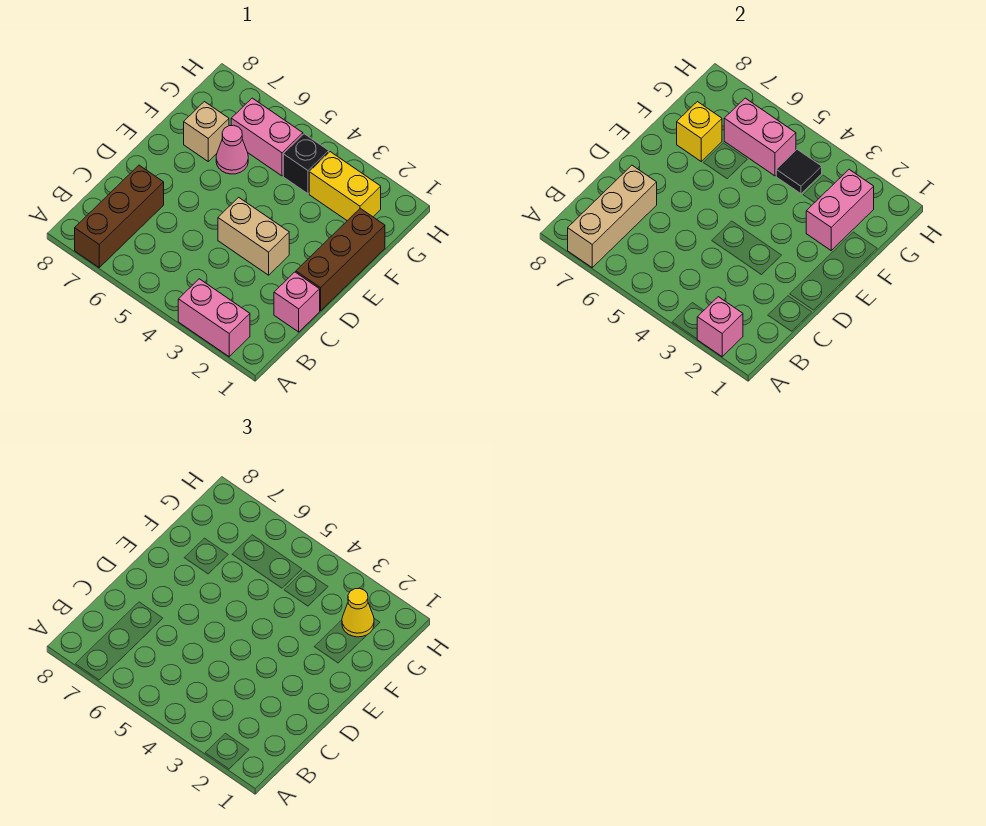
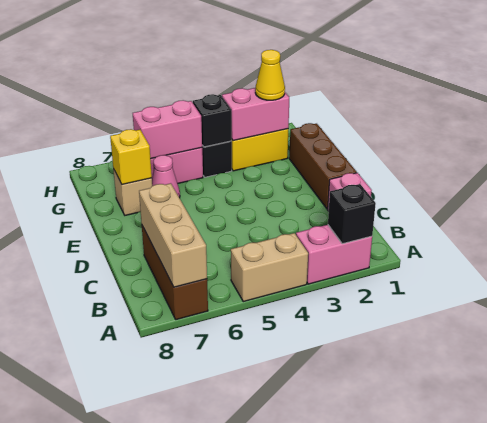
pink 1x1 brick [697,297,743,357] -> black 1x1 brick [328,184,376,244]
tan 1x2 brick [218,197,289,275] -> tan 1x2 brick moved to [231,233,308,302]
pink 1x2 brick [806,169,874,250] -> pink 1x2 brick turned to [222,88,289,141]
black 1x1 tile [776,150,822,194] -> black 1x1 brick [193,94,232,147]

